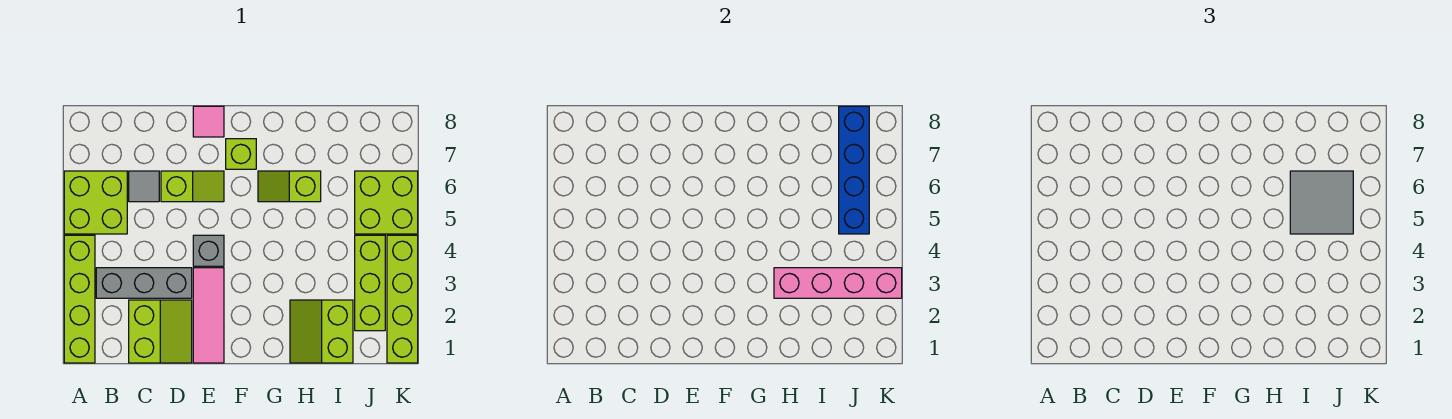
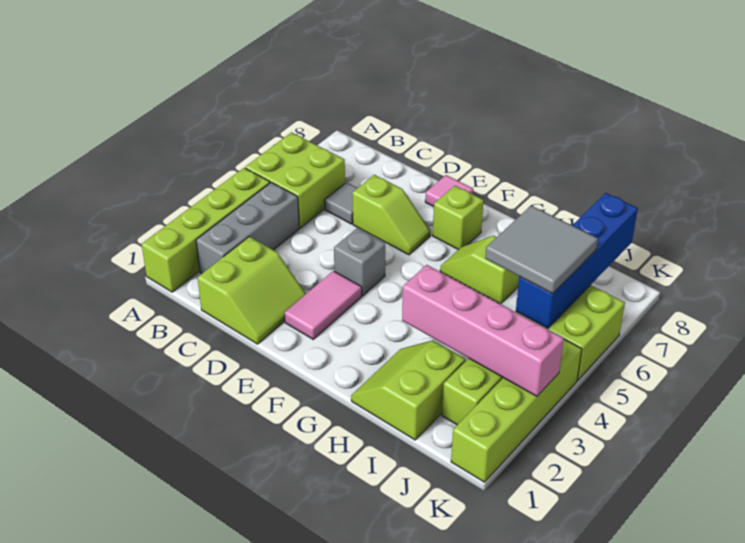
grey 1x3 brick [96,268,192,298] -> grey 1x3 brick turned to [196,182,299,273]
pink 1x3 tile [193,268,224,363] -> pink 1x2 tile [284,271,362,339]

